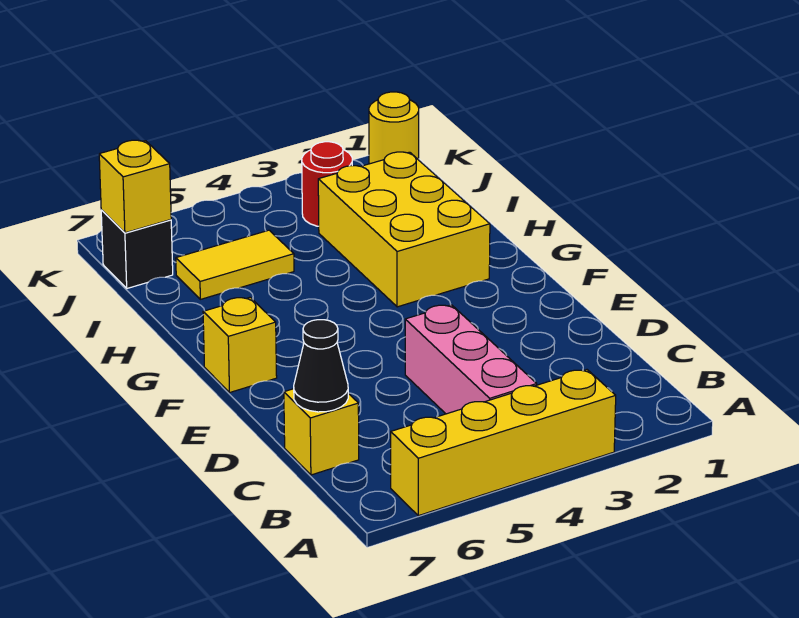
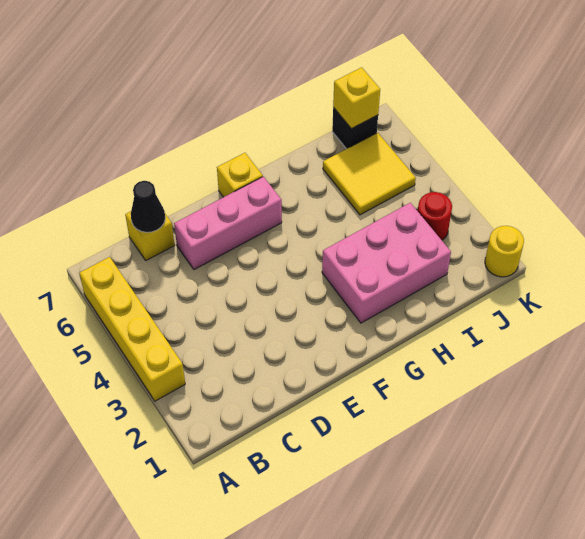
pink 1x3 brick [405,305,537,414] -> pink 1x3 brick moved to [174,177,282,270]
yellow 2x3 brick [318,152,490,307] -> pink 2x3 brick [322,203,451,323]
yellow 1x2 tile [176,230,294,299] -> yellow 2x2 tile [323,133,416,215]

